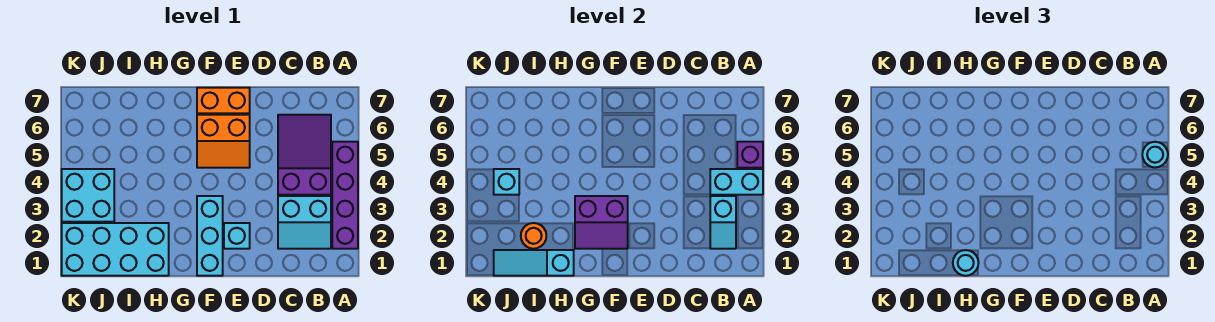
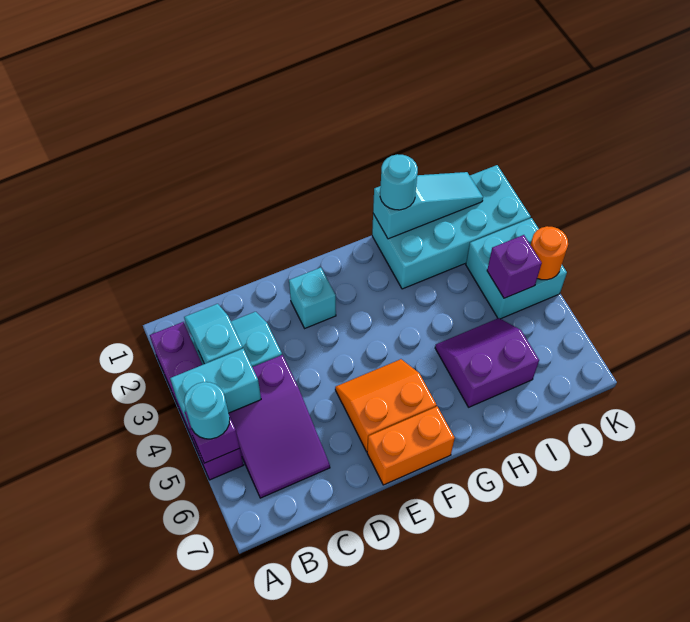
cyan 1x3 brick [197,196,223,276] -> none
purple 2x2 slope [575,196,628,249] -> purple 2x2 slope moved to [435,318,539,407]
orange 1x1 round brick [521,223,546,249] -> orange 1x1 round brick moved to [531,226,568,280]
cyan 1x1 brick [494,169,519,195] -> purple 1x1 brick [487,235,542,298]

